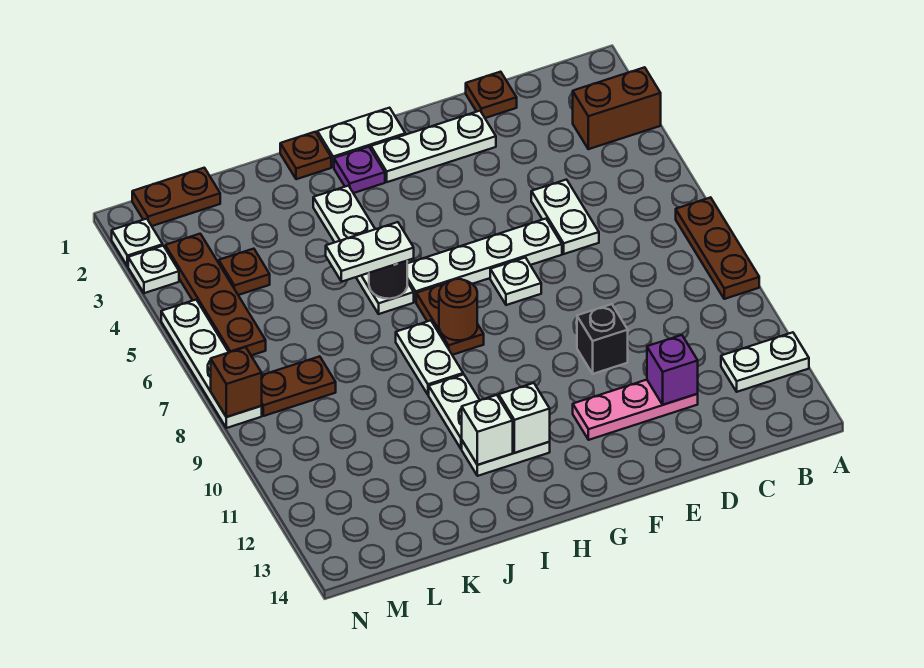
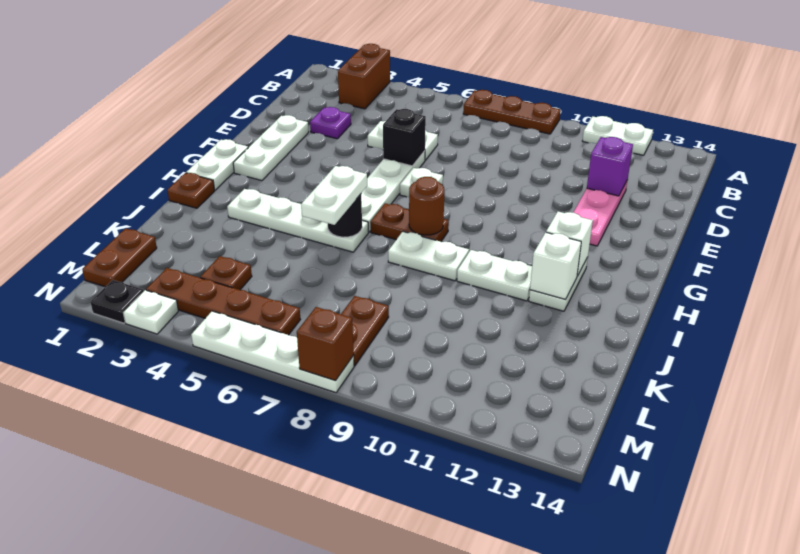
white 1x2 plate [721,332,809,392] -> white 1x2 plate turned to [583,116,653,155]
brown 1x1 plate [466,72,517,118] -> none
black 1x1 brick [577,304,628,374] -> black 1x1 brick moved to [383,109,426,166]
purple 1x1 plate [334,147,385,193] -> purple 1x1 plate moved to [310,107,351,139]
white 1x1 plate [112,219,163,266] -> black 1x1 plate [91,280,144,323]

